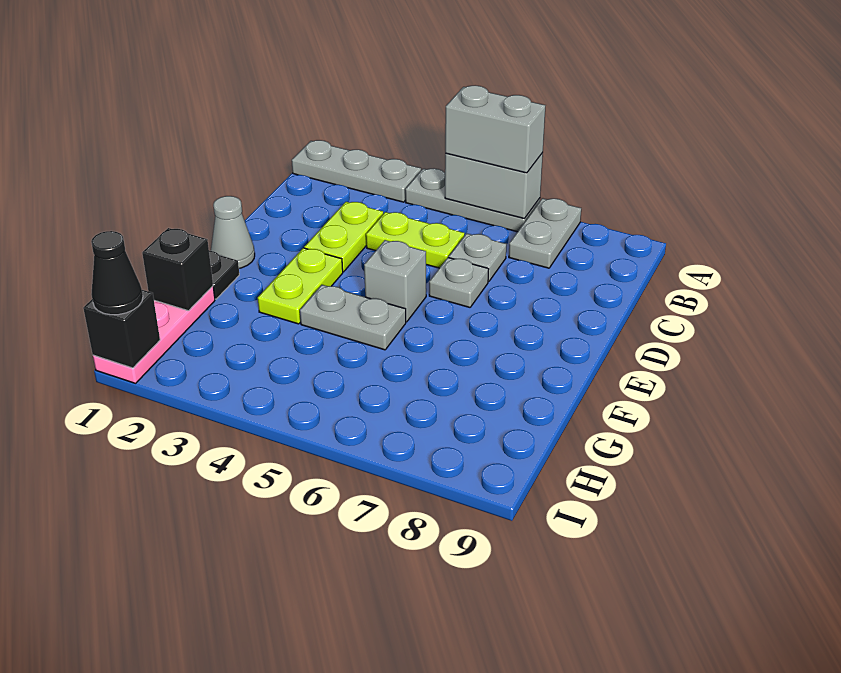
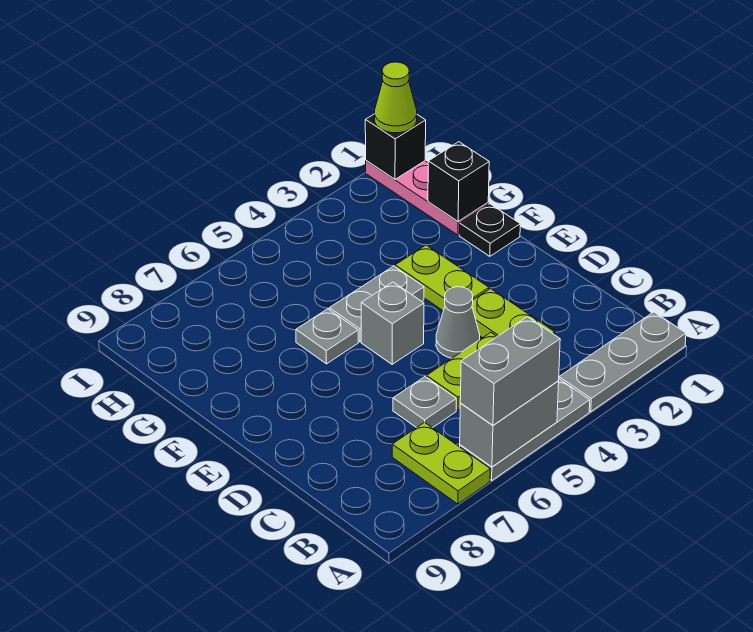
grey 1x2 plate [509,198,581,268] -> lime 1x2 plate [392,422,490,504]
grey 1x1 plate [429,258,489,307] -> grey 1x1 plate moved to [296,309,358,364]
grey 1x1 cone [211,196,255,268] -> grey 1x1 cone moved to [436,287,480,358]
black 1x1 cone [91,231,143,315] -> lime 1x1 cone [374,62,417,133]

